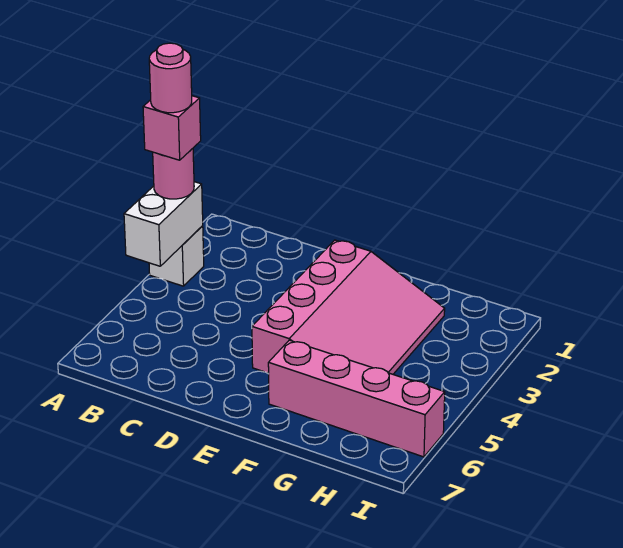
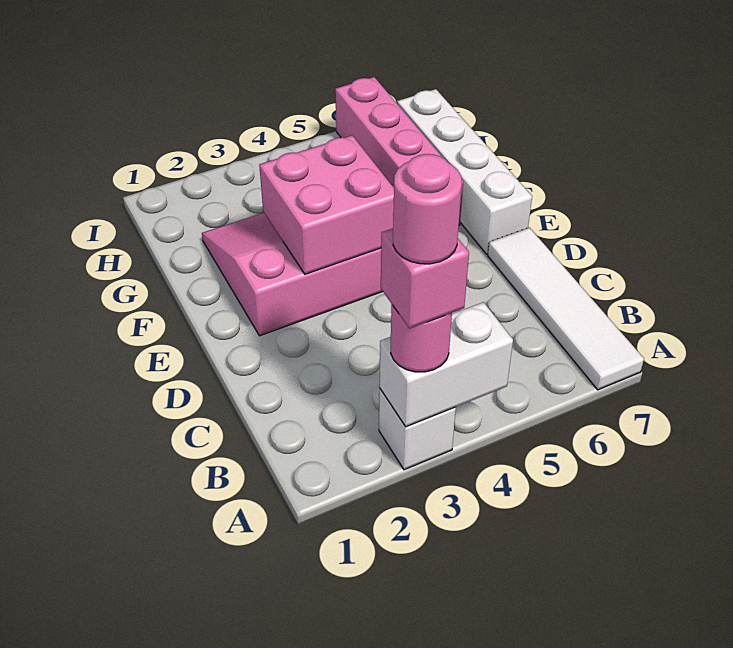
none -> white 1x4 tile [488,228,644,390]
none -> pink 2x2 brick [259,135,394,274]
none -> white 1x4 brick [397,89,532,254]

